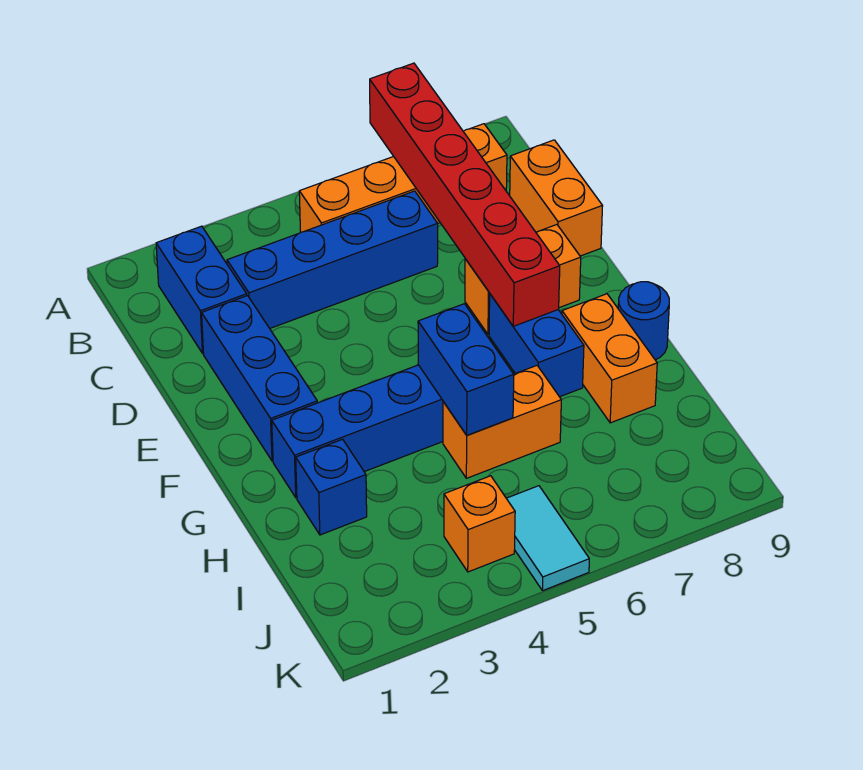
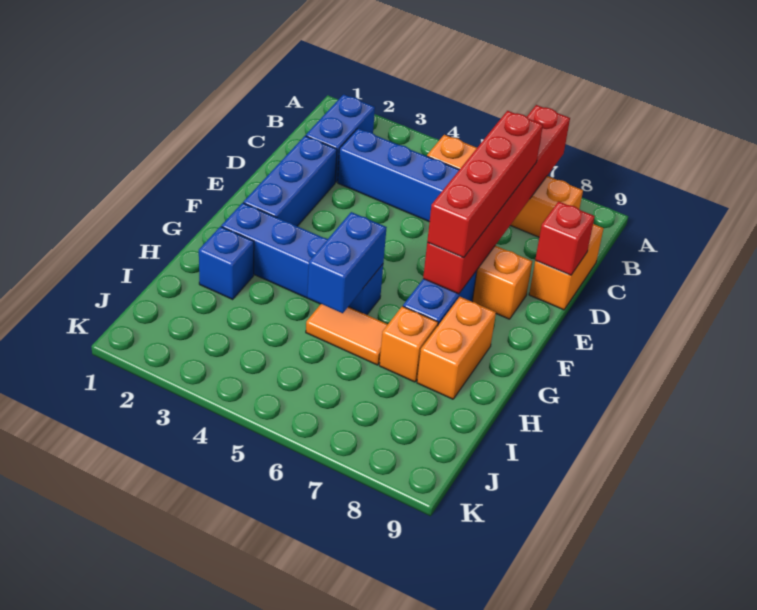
none -> red 1x4 brick [427,111,543,258]
none -> red 1x1 brick [535,201,595,275]
blue 1x1 round brick [618,282,669,360] -> none
orange 1x2 brick [443,366,561,478] -> orange 1x2 tile [306,304,388,365]
orange 1x1 brick [444,476,515,572] -> orange 1x1 brick moved to [379,306,438,382]
cyan 1x2 tile [506,486,589,591] -> none

